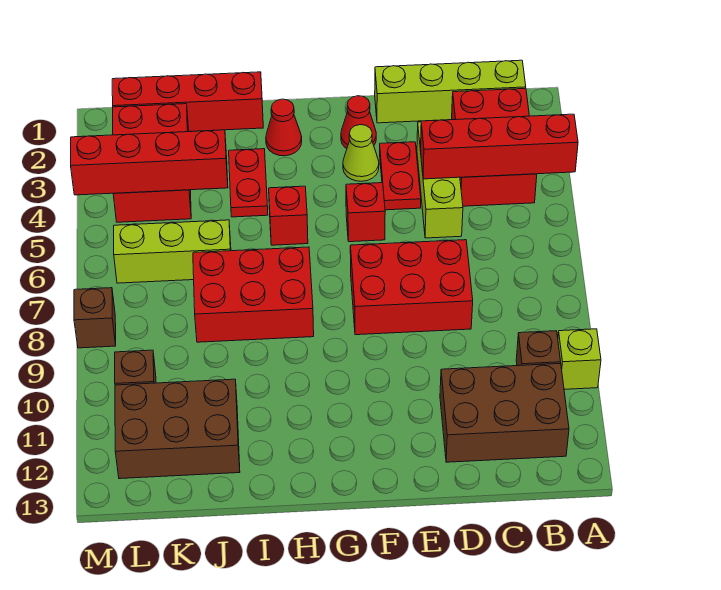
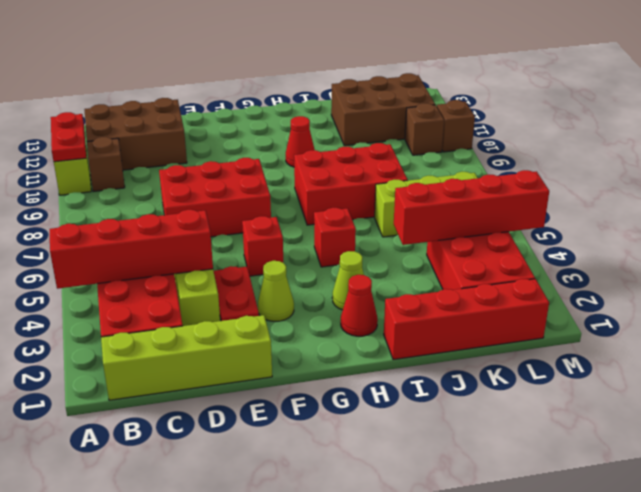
red 1x1 cone [341,96,376,149] -> red 1x1 cone moved to [286,116,315,167]
none -> lime 1x1 cone [332,251,364,310]
red 1x2 plate [229,149,268,217] -> red 1x2 plate moved to [51,112,86,162]
brown 1x1 brick [74,288,116,348] -> brown 1x1 brick moved to [437,100,475,152]

